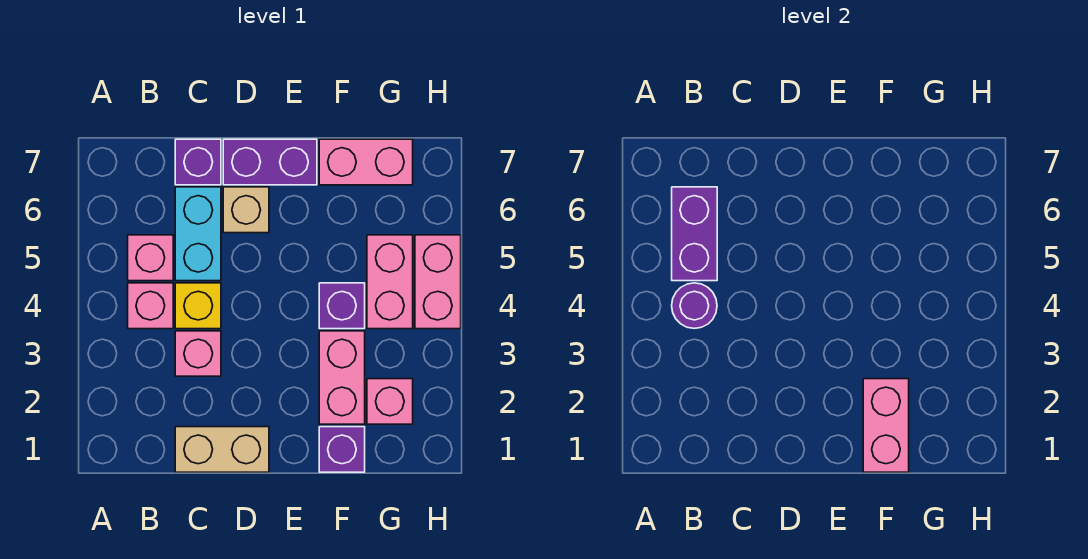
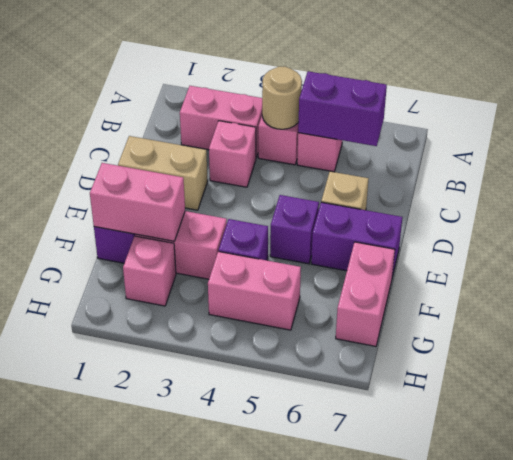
purple 1x1 round brick [672,283,717,329] -> tan 1x1 round brick [262,67,302,129]
tan 1x2 brick [175,427,269,472] -> tan 1x2 brick turned to [118,136,208,210]
yellow 1x1 brick [175,283,221,329] -> none
cyan 1x2 brick [175,187,221,281] -> none
purple 1x1 brick [175,139,221,185] -> purple 1x1 brick moved to [270,195,319,264]
purple 1x2 brick [223,139,317,185] -> purple 1x2 brick turned to [311,202,402,277]
pink 1x2 brick [415,235,461,329] -> pink 1x2 brick moved to [180,86,262,158]

